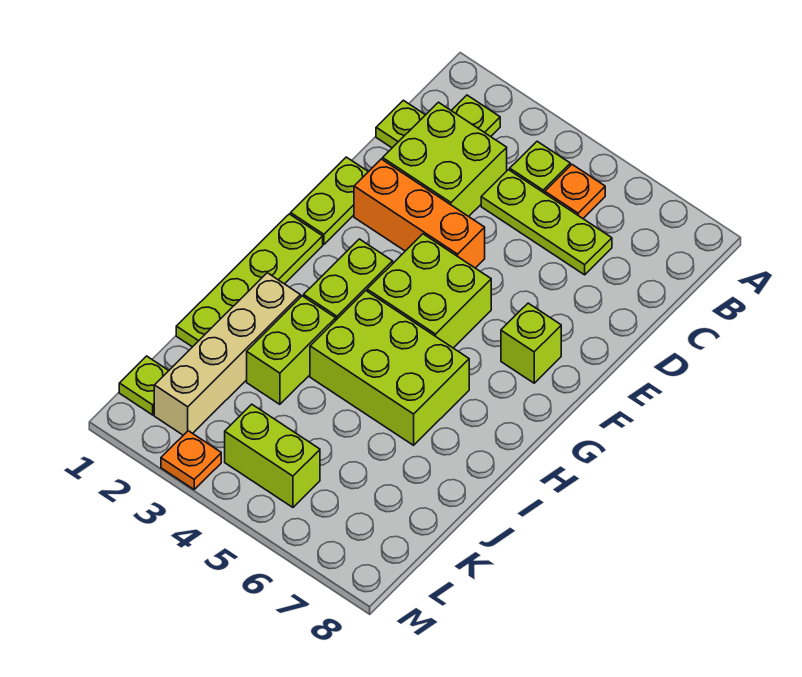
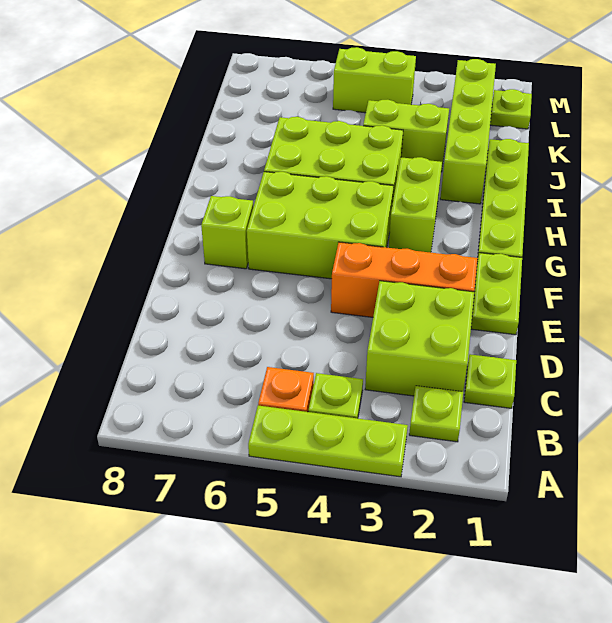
lime 1x3 plate [481,170,612,275] -> lime 1x3 plate moved to [248,406,408,477]
lime 2x2 brick [367,234,491,348] -> lime 2x3 brick [247,172,394,279]
tan 1x4 brick [154,273,301,435] -> lime 1x4 brick [440,59,496,204]
lime 1x2 brick [247,296,336,404] -> lime 1x2 brick turned to [363,100,449,172]
orange 1x1 plate [161,431,221,489] -> none

